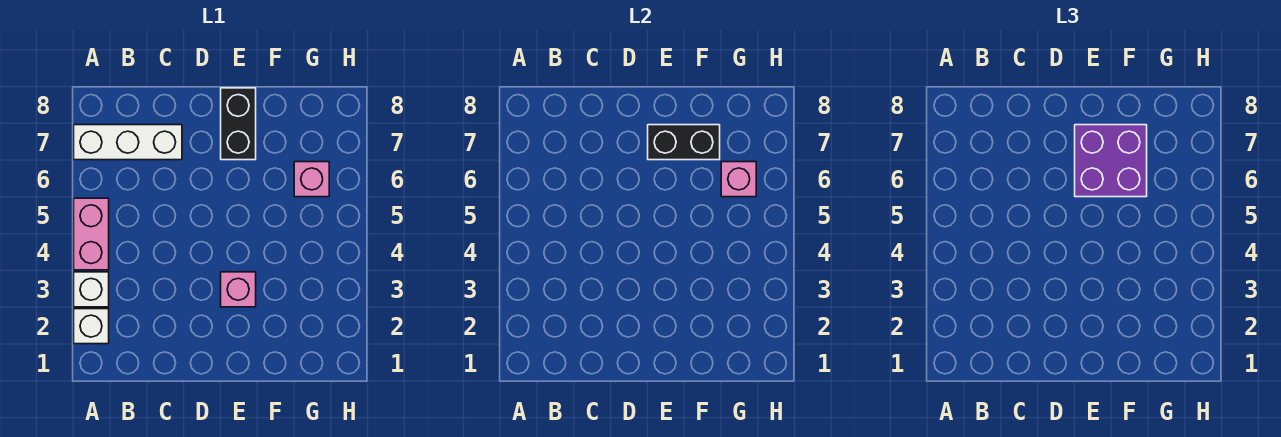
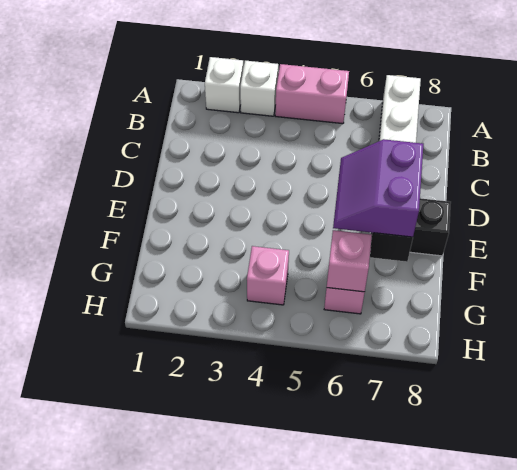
pink 1x1 brick [221,272,256,307] -> pink 1x1 brick moved to [247,246,289,305]
purple 2x2 brick [1075,125,1147,197] -> purple 2x2 slope [333,139,424,237]

